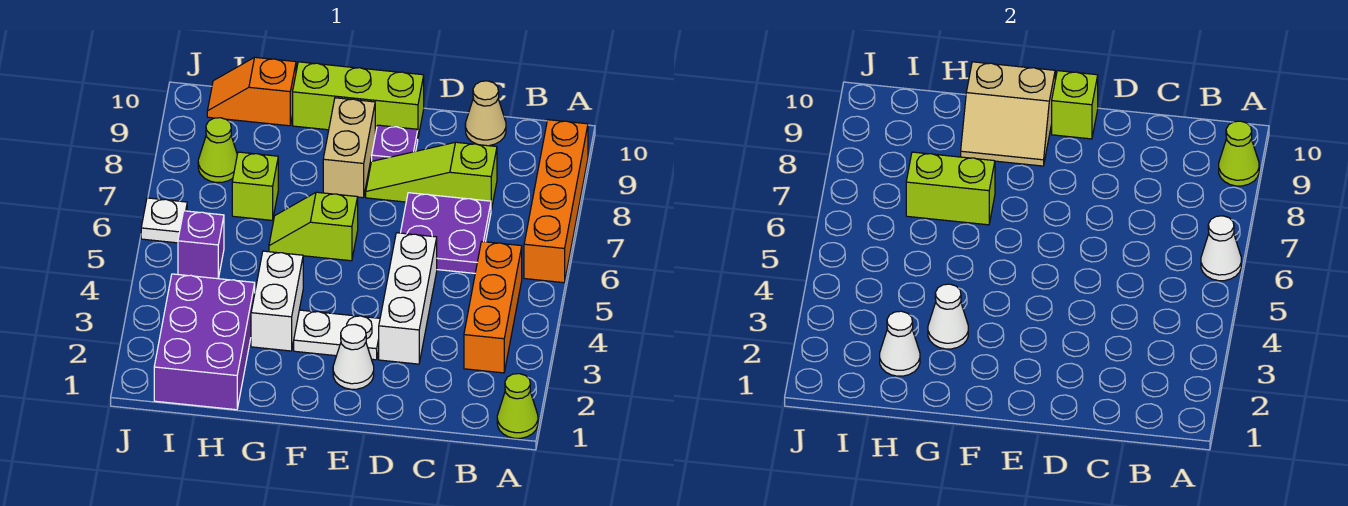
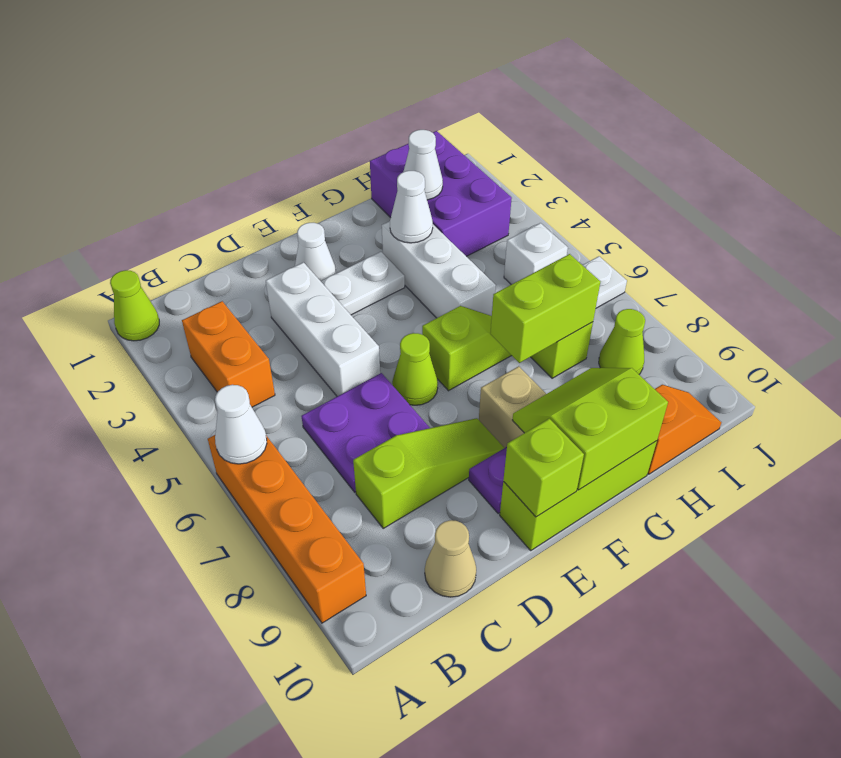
lime 1x1 cone [1219,121,1259,186] -> lime 1x1 cone moved to [392,333,438,405]
orange 1x3 brick [464,242,522,373] -> orange 1x2 brick [182,301,275,407]
tan 2x2 slope [961,62,1055,166] -> lime 2x2 slope [513,368,668,490]
white 1x2 brick [251,251,303,351] -> white 1x3 brick [382,221,496,318]
purple 1x1 brick [178,211,224,279] -> white 1x1 brick [504,223,568,285]

